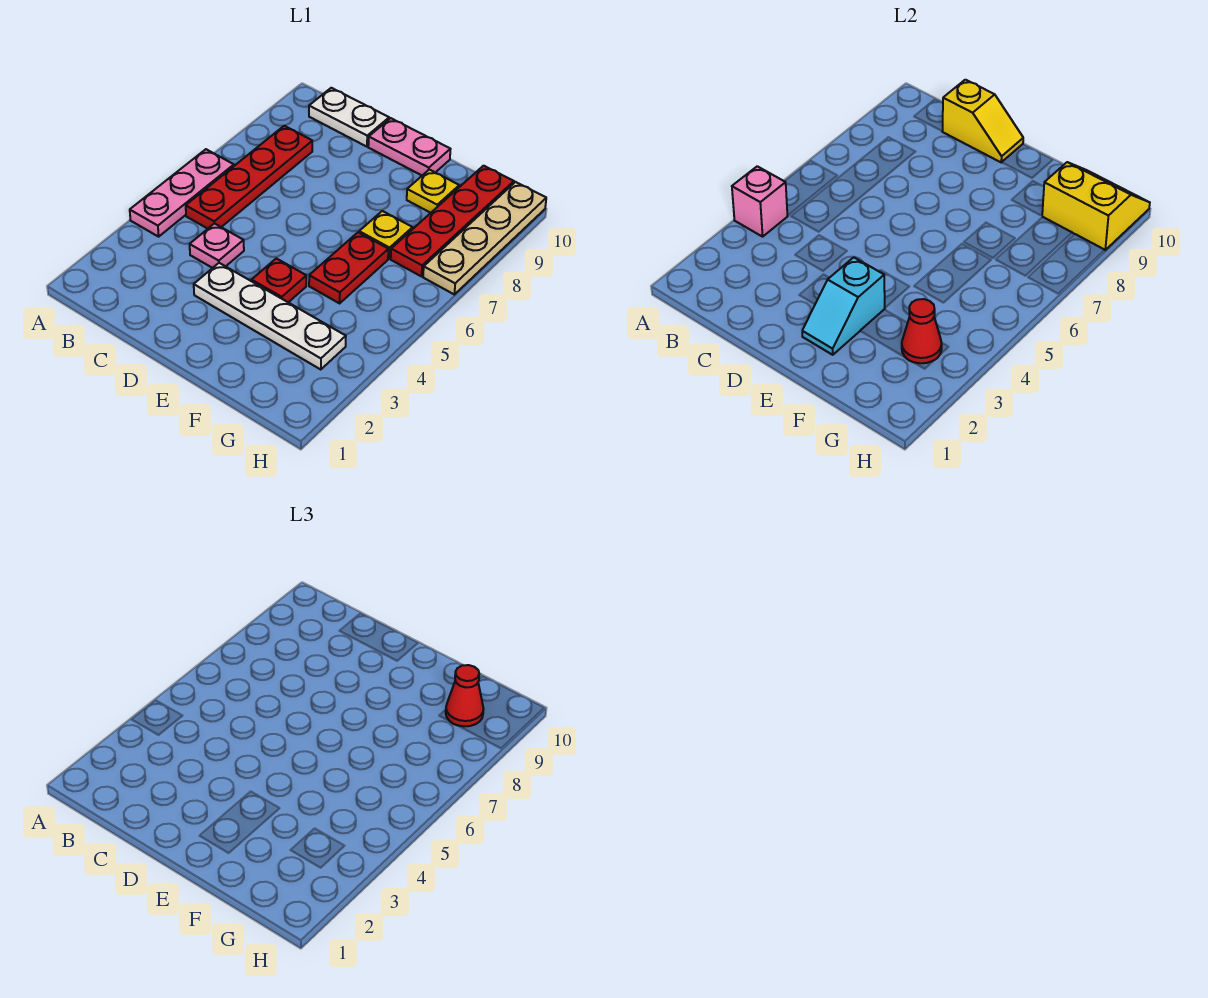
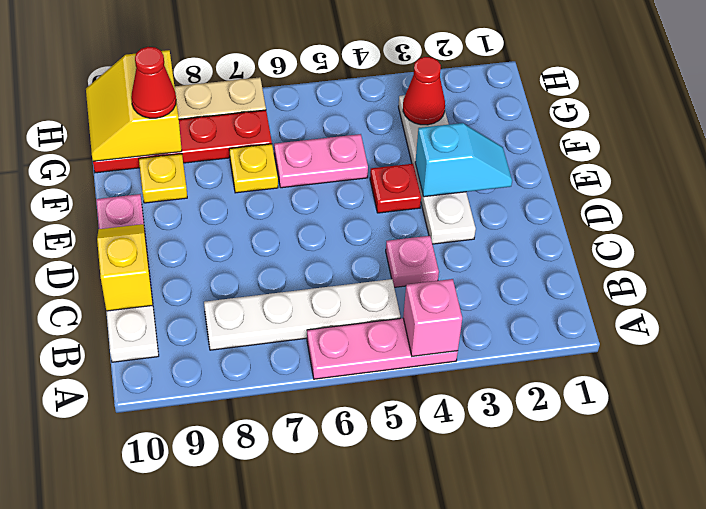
red 1x4 plate [186,126,312,229] -> white 1x4 plate [204,279,400,350]
red 1x2 plate [309,232,388,303] -> pink 1x2 plate [274,134,368,188]

